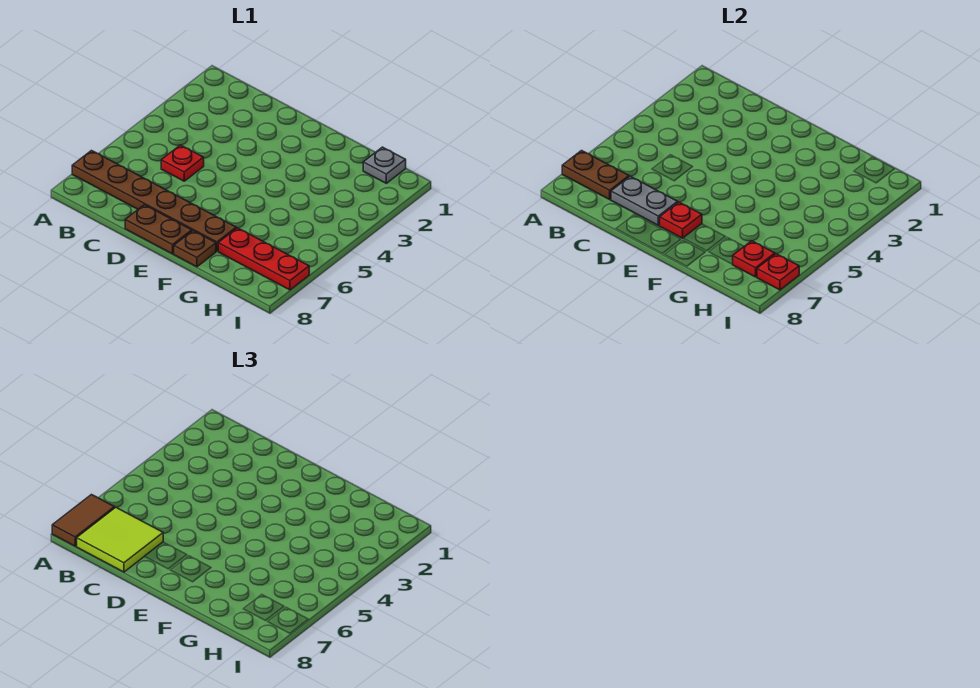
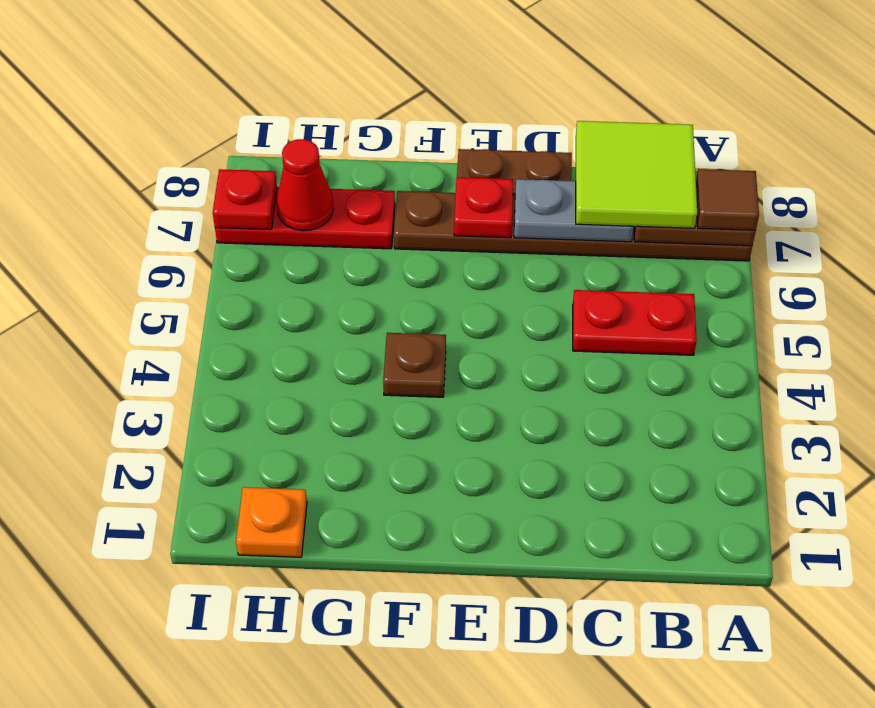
brown 1x2 tile [52,495,115,546] -> brown 1x1 tile [696,169,759,231]
red 1x1 plate [161,145,204,181] -> red 1x2 plate [573,290,697,355]
brown 1x1 plate [174,231,216,267] -> brown 1x1 plate moved to [383,333,446,397]
grey 1x1 plate [363,147,406,183] -> orange 1x1 plate [236,487,307,557]
red 1x1 plate [733,241,775,277] -> red 1x1 cone [276,139,334,231]

